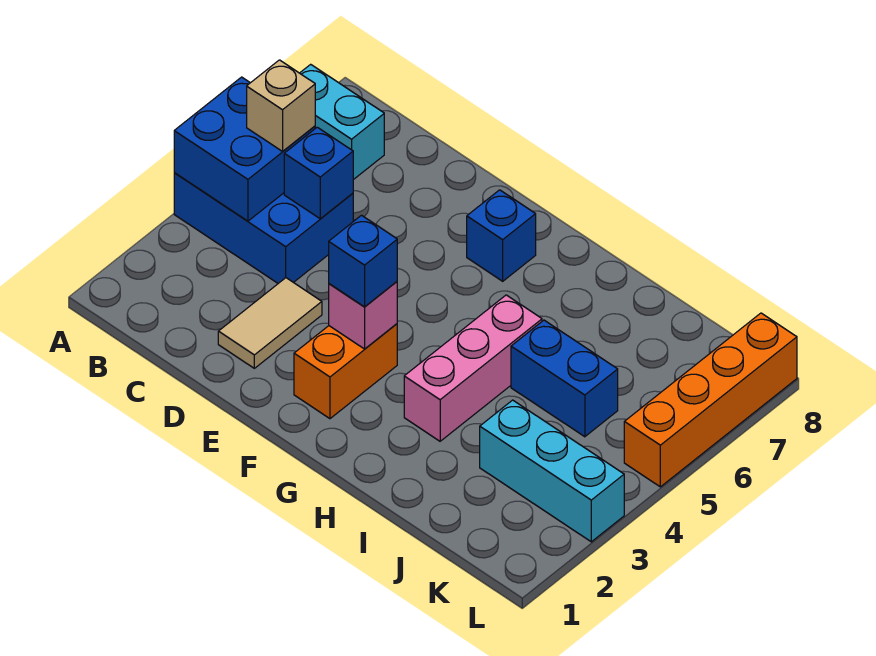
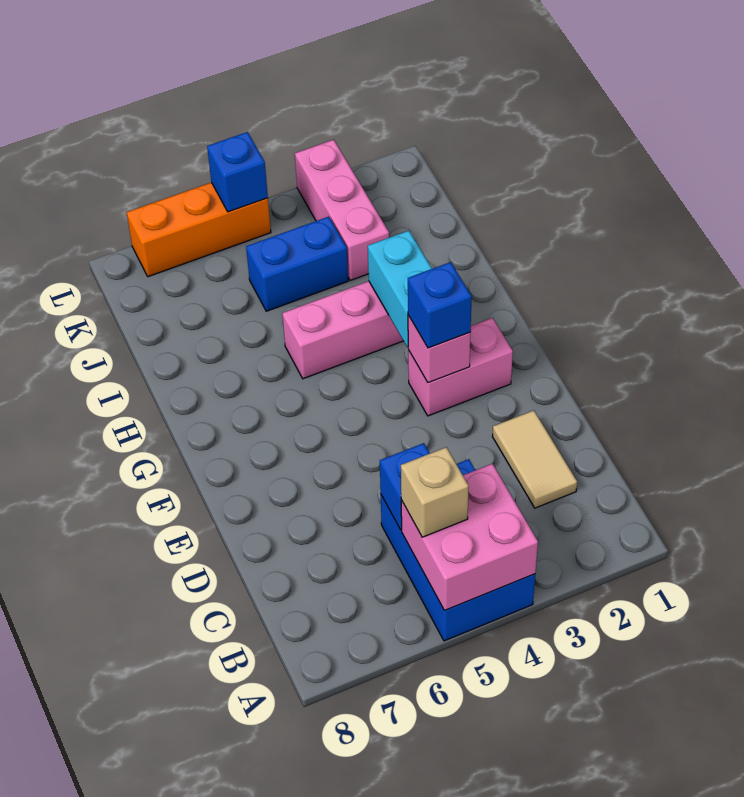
blue 2x2 brick [174,77,315,221] -> pink 2x2 brick [401,464,538,611]
cyan 1x2 brick [300,64,384,180] -> cyan 1x2 brick moved to [368,231,432,347]
tan 1x2 tile [218,278,322,368] -> tan 1x2 tile turned to [492,410,577,508]
orange 1x2 brick [294,324,397,419] -> pink 1x2 brick [408,318,513,416]
blue 1x1 brick [467,190,536,281] -> blue 1x1 brick moved to [207,132,268,212]
blue 1x2 brick [511,320,618,437] -> blue 1x2 brick turned to [246,217,348,311]
cyan 1x3 brick [480,400,624,542] -> pink 1x3 brick [295,140,389,281]
orange 1x4 brick [624,313,797,487] -> orange 1x3 brick [127,182,271,277]

